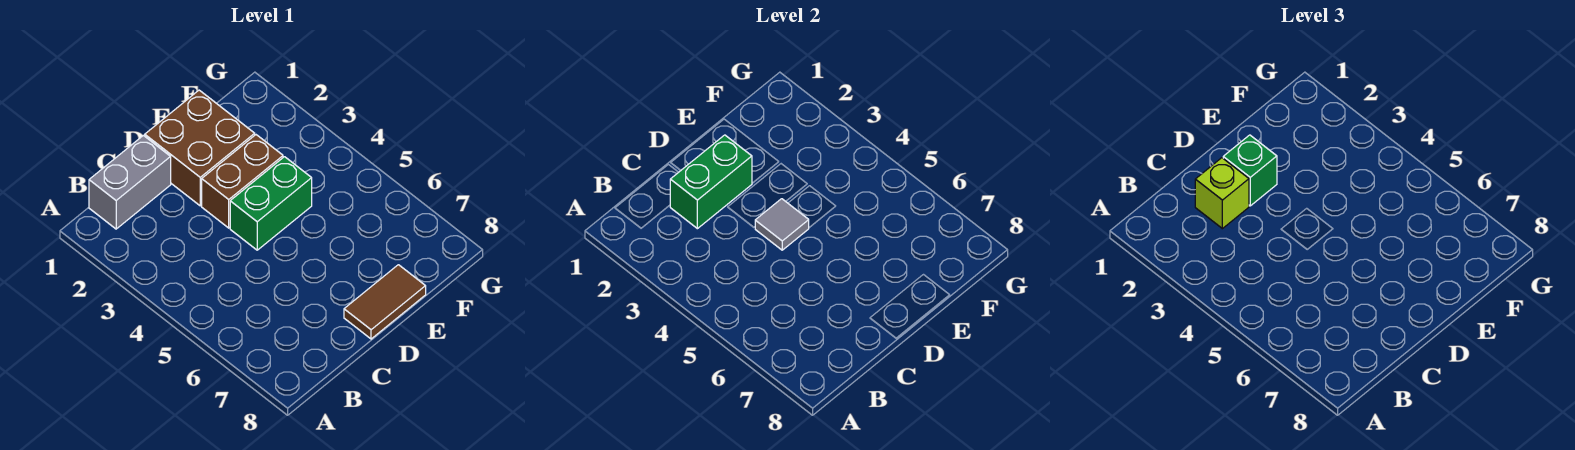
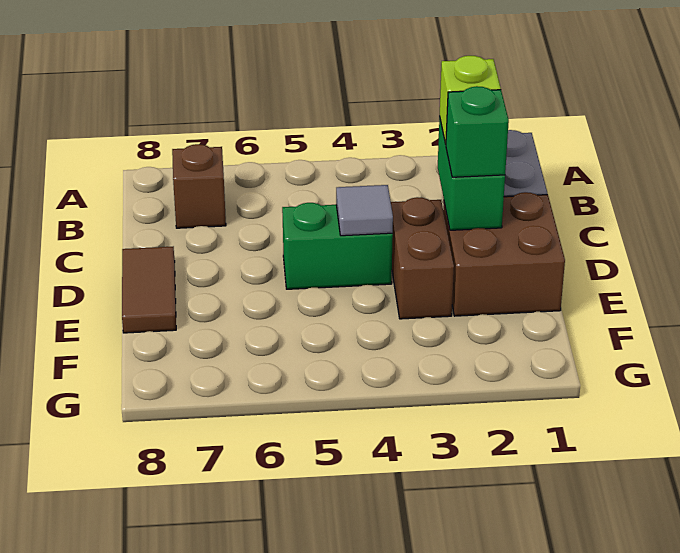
none -> brown 1x1 brick [172,144,226,228]
green 1x2 brick [230,157,312,250] -> green 1x2 brick turned to [282,203,393,289]

